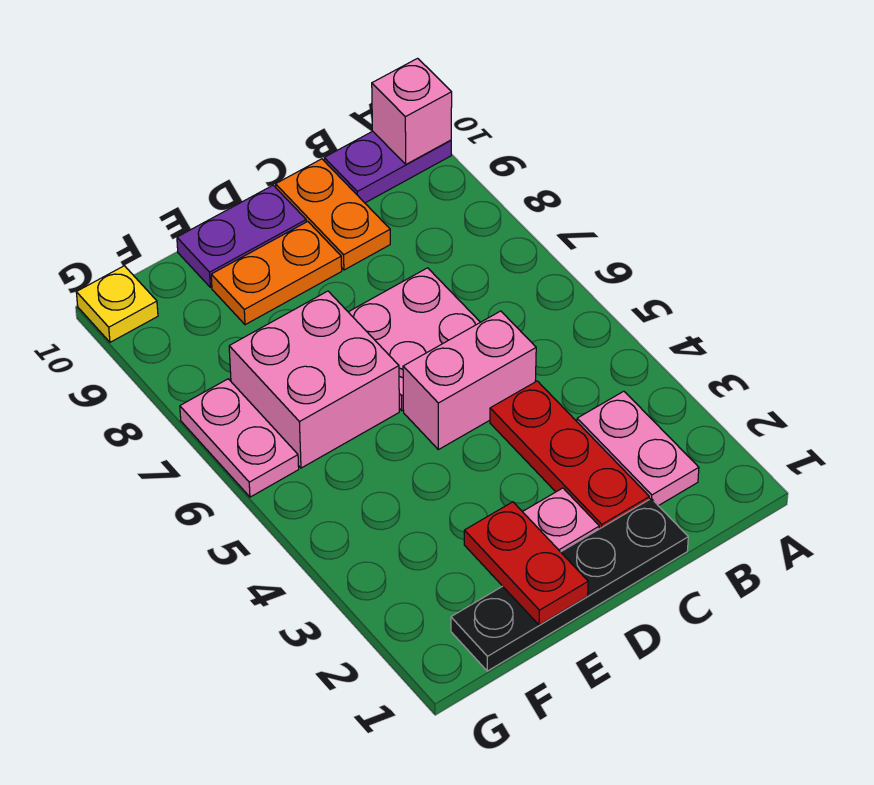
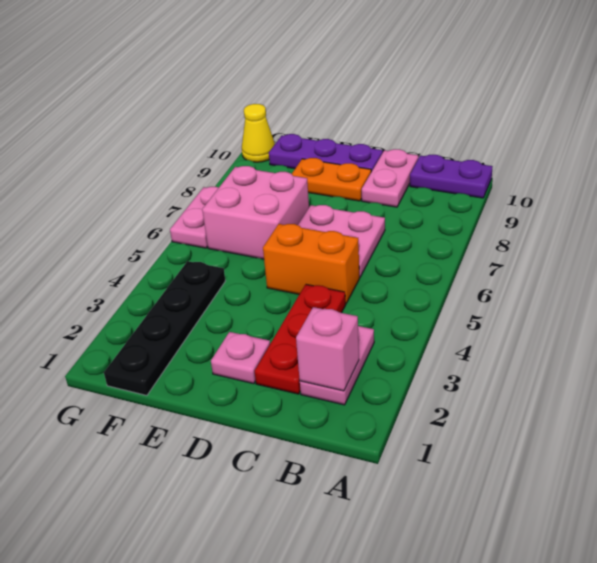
pink 1x1 brick [372,58,452,164] -> pink 1x1 brick moved to [296,307,359,391]
black 1x4 plate [451,499,688,671] -> black 1x4 plate turned to [104,261,225,396]
pink 1x2 brick [403,311,536,450] -> orange 1x2 brick [263,224,360,303]
orange 1x2 plate [276,159,390,270] -> pink 1x2 plate [362,149,418,207]
purple 1x2 plate [177,185,306,287] -> purple 1x3 plate [269,134,383,172]
red 1x2 plate [464,502,588,625] -> none
yellow 1x1 plate [76,266,158,342] -> yellow 1x1 cone [242,104,275,162]

